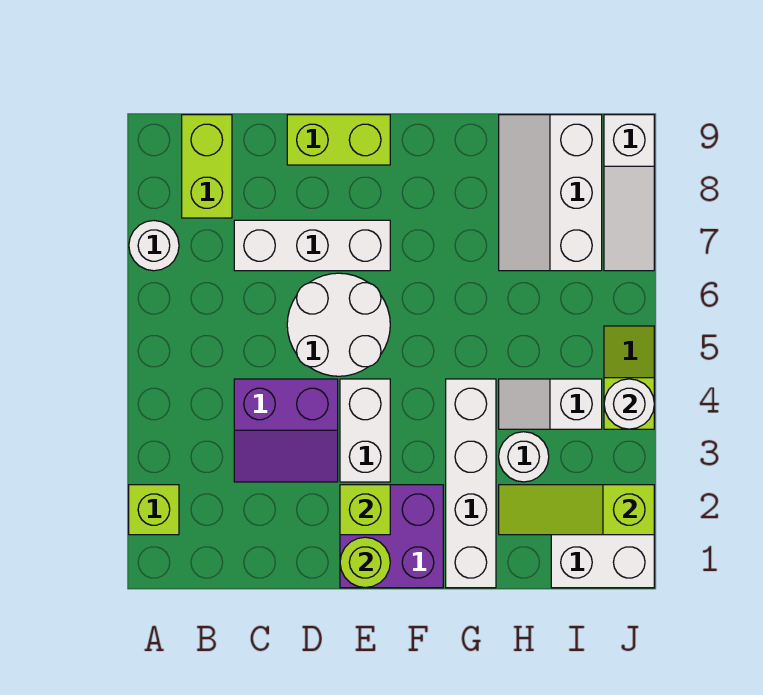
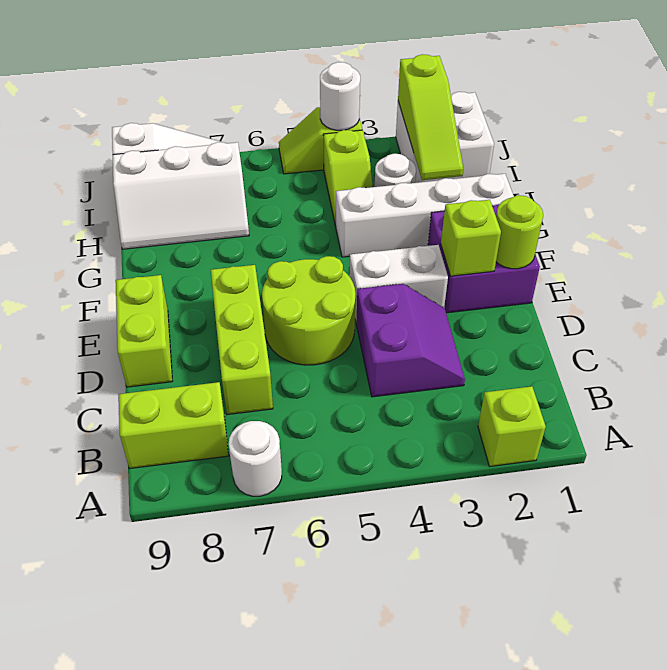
white 1x3 brick [234,220,390,271] -> lime 1x3 brick [211,265,273,415]
white 2x2 round brick [287,273,390,376] -> lime 2x2 round brick [262,256,356,365]
white 1x2 slope [499,379,602,429] -> lime 1x2 slope [323,130,373,226]

